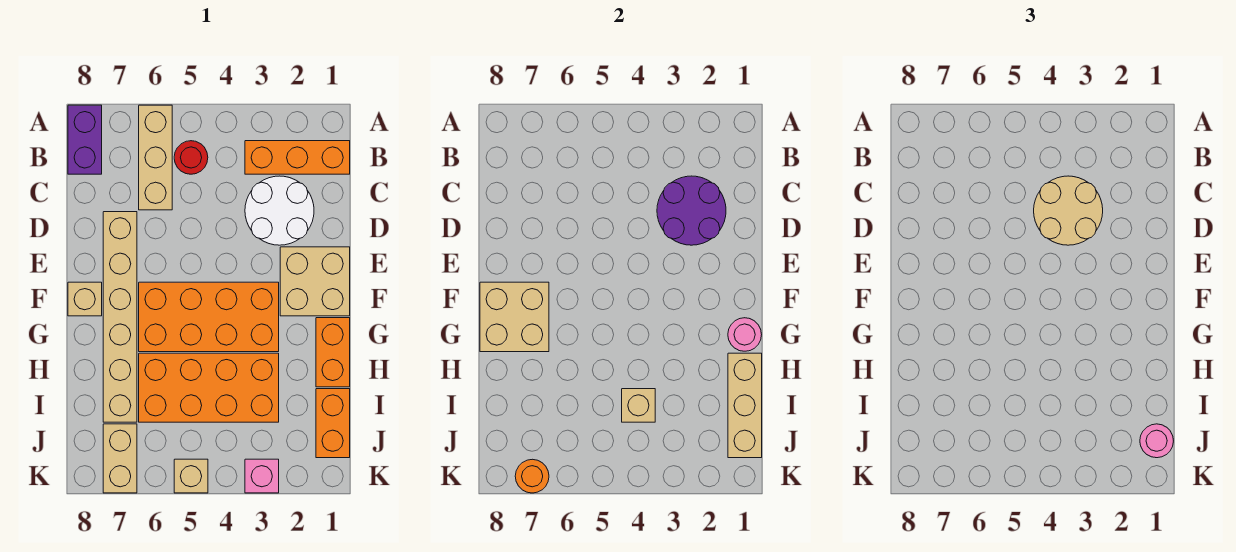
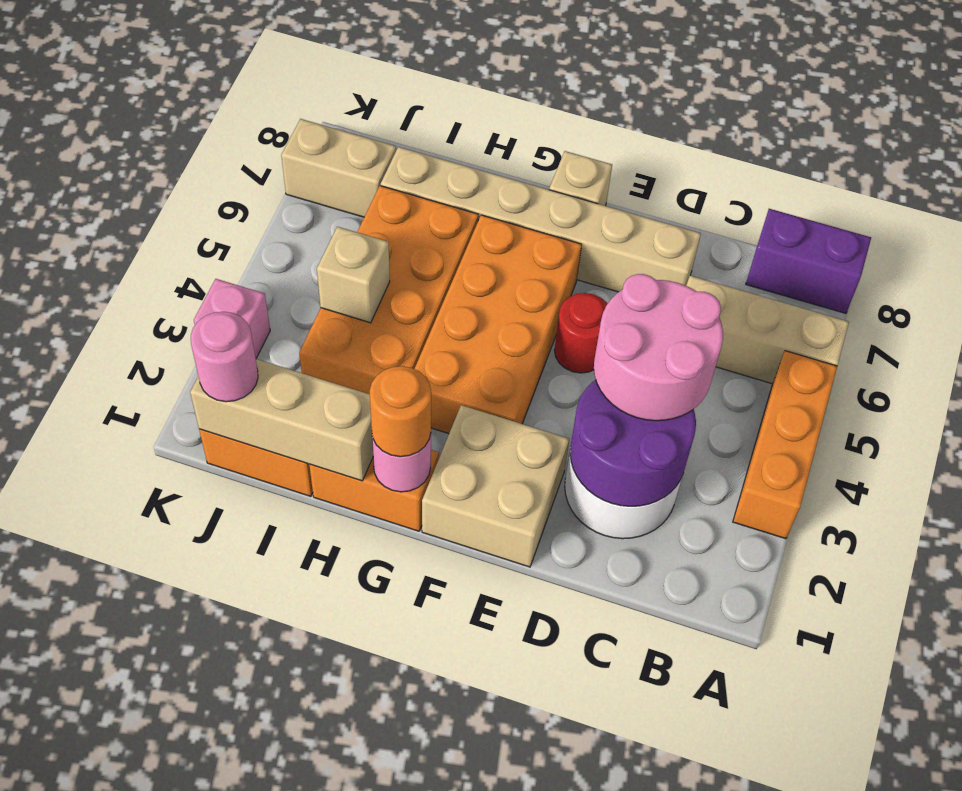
orange 1x3 brick [245,141,350,174] -> orange 1x3 brick moved to [733,351,837,539]
red 1x1 round brick [174,141,208,174] -> red 1x1 round brick moved to [554,293,608,373]
tan 2x2 round brick [1034,176,1103,245] -> pink 2x2 round brick [594,274,723,421]
tan 2x2 brick [480,282,549,352] -> none
tan 1x1 brick [174,459,208,493] -> none
orange 1x1 round brick [515,459,549,493] -> orange 1x1 round brick moved to [370,366,431,457]

